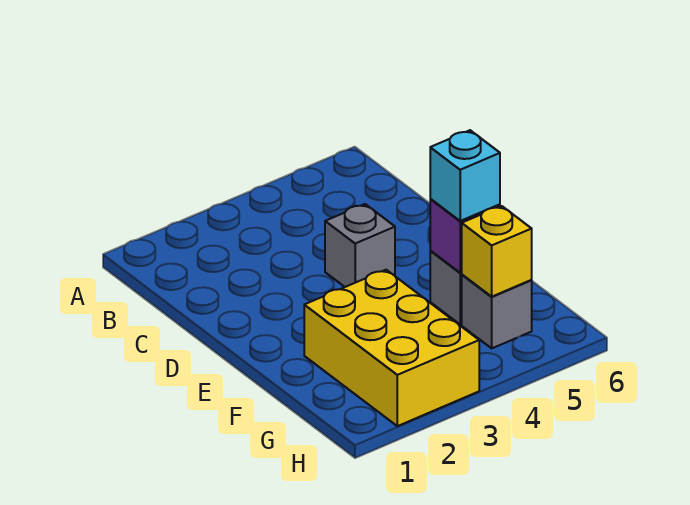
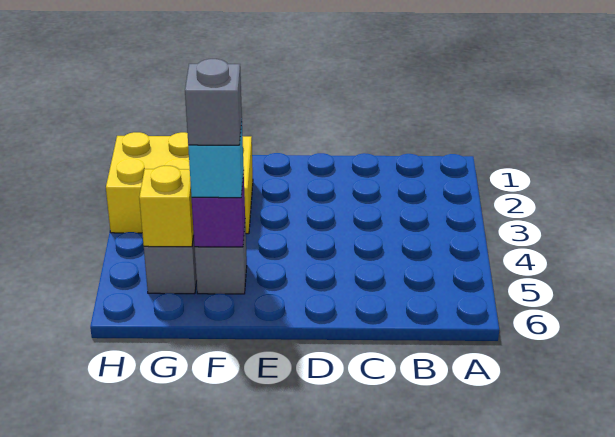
grey 1x1 brick [325,204,395,287] -> grey 1x1 brick moved to [185,59,242,145]

